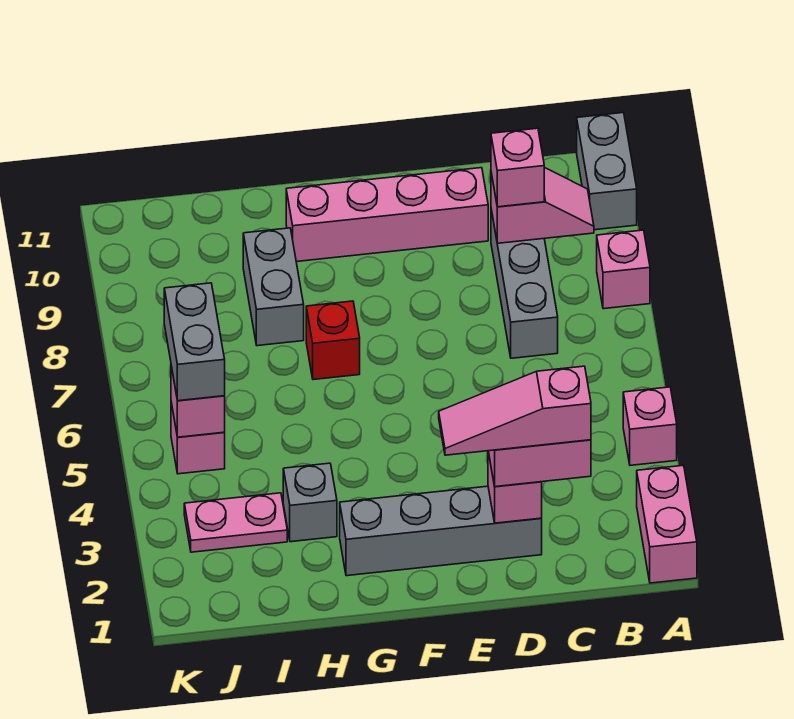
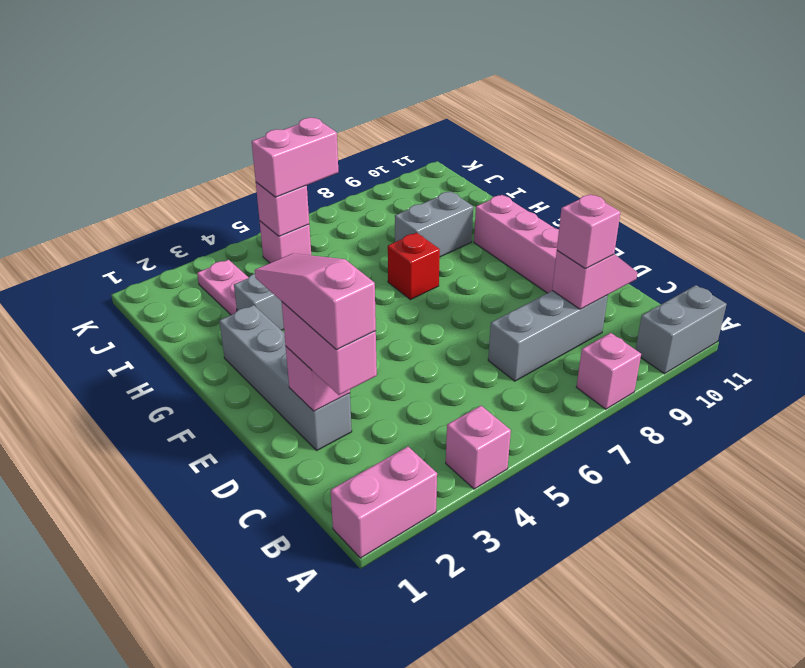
pink 1x2 slope [491,167,594,243] -> pink 1x2 slope turned to [552,251,637,309]
grey 1x2 brick [164,283,225,401] -> pink 1x2 brick [252,118,338,197]

